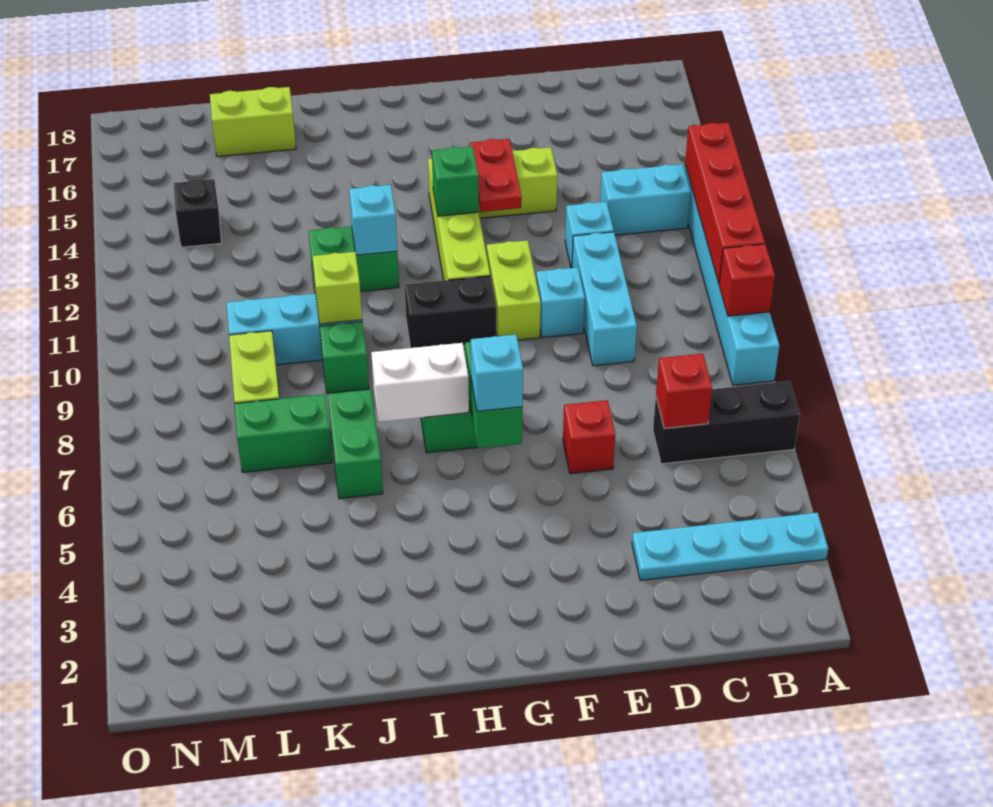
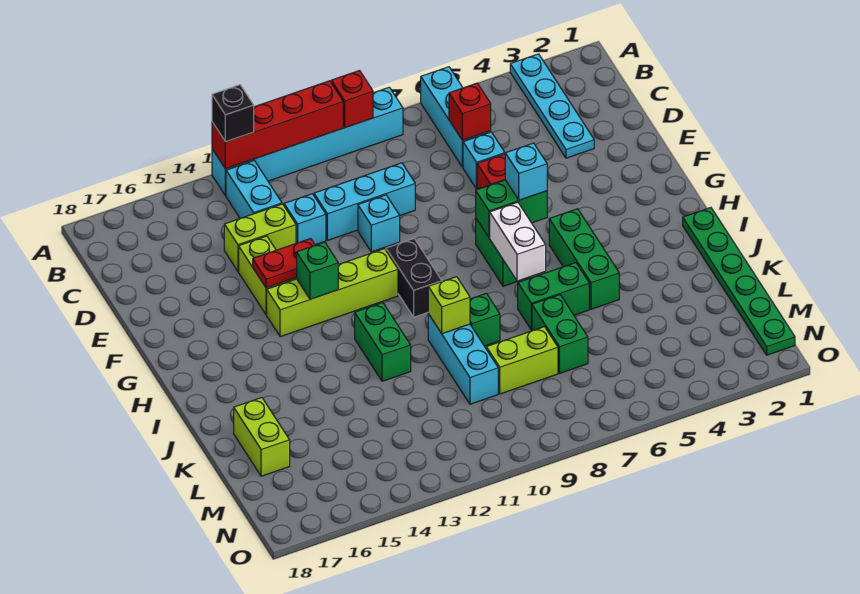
black 1x3 brick [653,381,800,464] -> cyan 1x3 brick [421,67,491,167]
lime 1x2 brick [487,240,541,340] -> lime 1x2 brick moved to [224,204,296,271]
none -> green 1x3 brick [549,209,619,309]
none -> green 1x6 plate [683,208,795,355]
cyan 1x1 brick [349,185,397,255] -> cyan 1x1 brick moved to [463,132,505,189]
black 1x1 brick [174,179,221,247] -> black 1x1 brick moved to [212,85,254,142]

